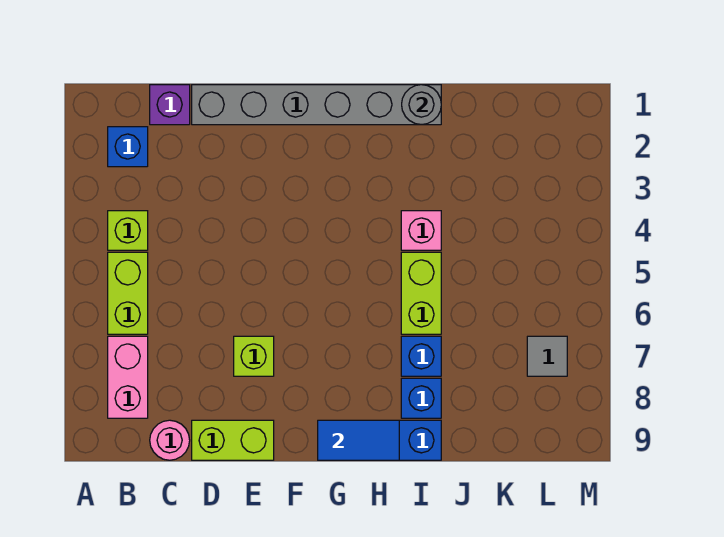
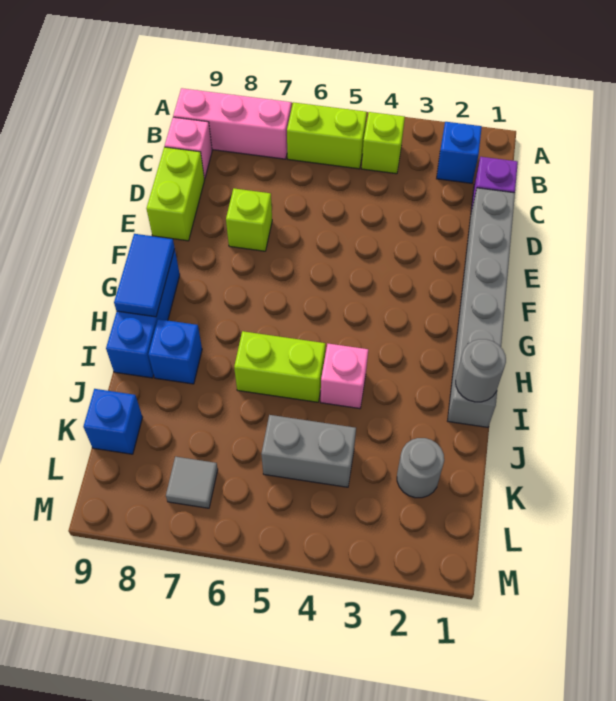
pink 1x2 brick [108,336,148,418] -> pink 1x3 brick [173,88,291,159]
pink 1x1 round brick [150,420,190,460] -> pink 1x1 brick [165,117,212,179]
blue 1x1 brick [401,336,441,376] -> blue 1x1 brick moved to [83,389,143,454]
none -> grey 1x1 round brick [397,438,444,498]
none -> grey 1x2 brick [261,415,356,487]

